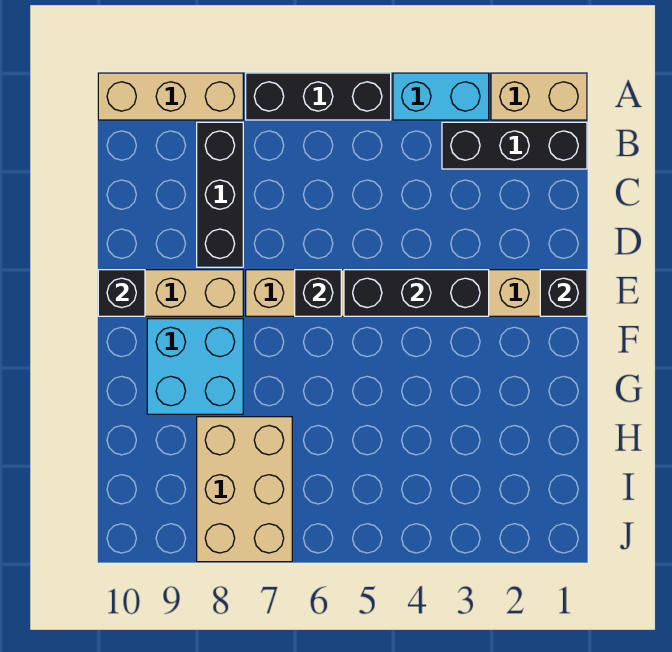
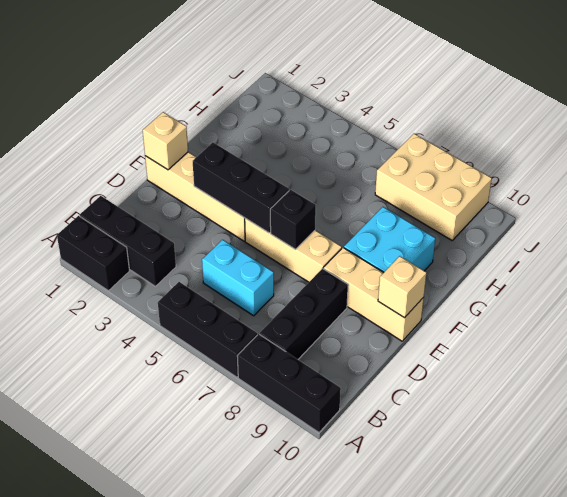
tan 1x2 brick [491,73,587,120] -> black 1x2 brick [57,216,130,291]
cyan 1x2 brick [393,73,489,120] -> cyan 1x2 brick moved to [202,240,274,316]
tan 1x3 brick [98,73,243,120] -> black 1x3 brick [237,334,341,432]
black 1x1 brick [540,270,587,316] -> tan 1x1 brick [143,112,188,170]
black 1x1 brick [98,270,145,316] -> tan 1x1 brick [378,256,426,318]
tan 2x3 brick [197,417,292,562] -> tan 2x3 brick turned to [375,134,492,240]

